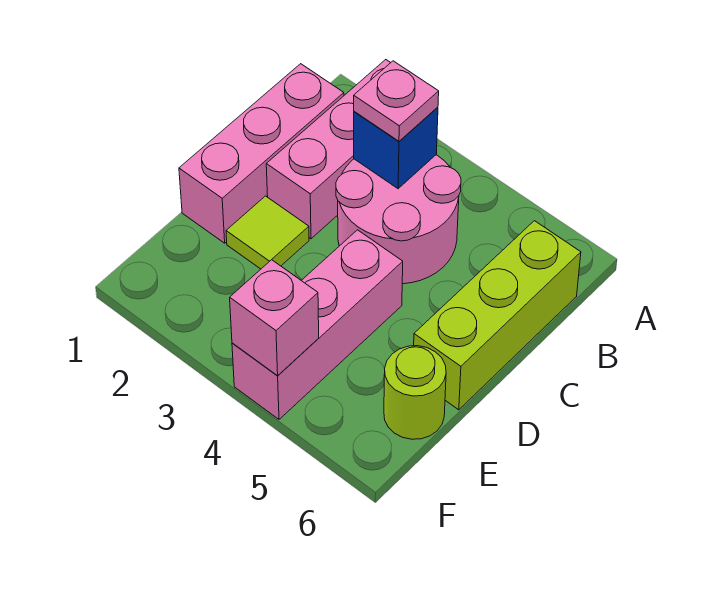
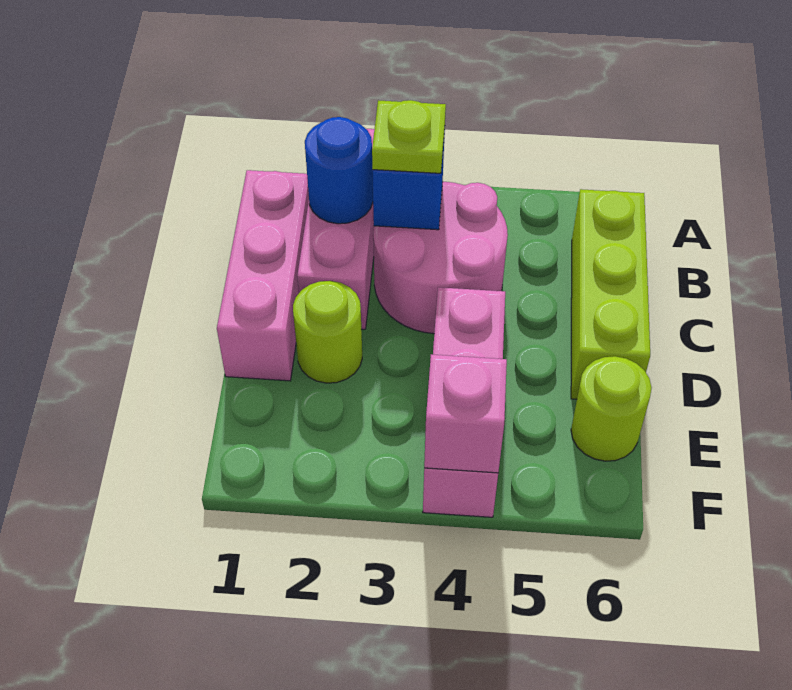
none -> blue 1x1 round brick [305,117,373,224]
pink 1x1 plate [354,61,439,141] -> lime 1x1 plate [372,100,446,173]
lime 1x1 tile [226,196,309,269] -> lime 1x1 round brick [293,281,362,383]

